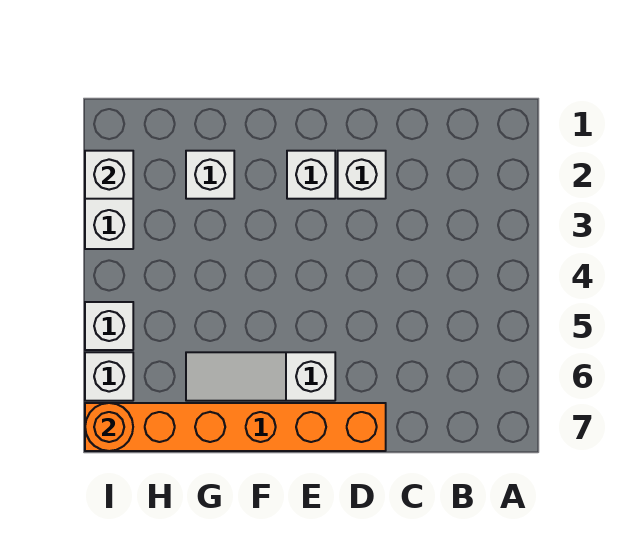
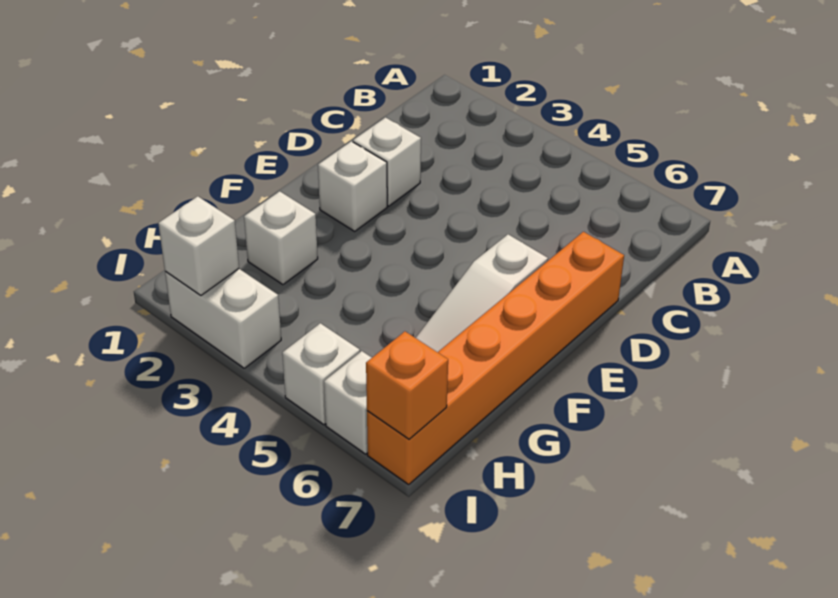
orange 1x1 round brick [85,403,133,451] -> orange 1x1 brick [366,332,448,439]

